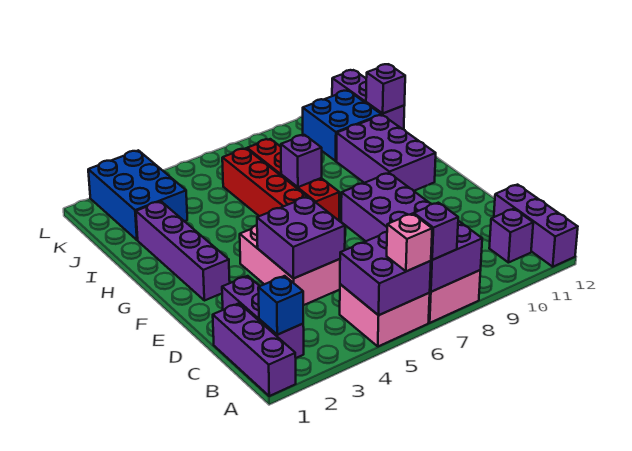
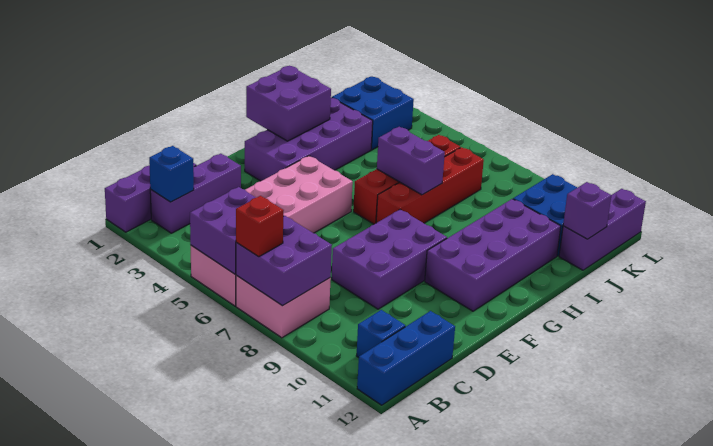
pink 1x1 brick [387,214,432,271] -> none
purple 1x1 brick [414,203,458,260] -> red 1x1 brick [236,196,284,257]
purple 1x3 brick [494,185,578,267] -> blue 1x3 brick [357,311,455,405]
purple 1x1 brick [489,209,533,263] -> blue 1x1 brick [356,310,405,358]
purple 2x2 brick [257,197,345,278] -> purple 2x2 brick moved to [246,66,331,141]
purple 1x4 brick [136,201,230,301] -> purple 2x4 brick [245,98,373,181]
purple 2x3 brick [336,115,436,191] -> purple 2x4 brick [425,199,561,311]
purple 1x1 brick [281,135,322,187] -> purple 1x2 brick [377,127,445,195]
blue 2x3 brick [88,150,187,240] -> blue 2x2 brick [332,77,414,150]

